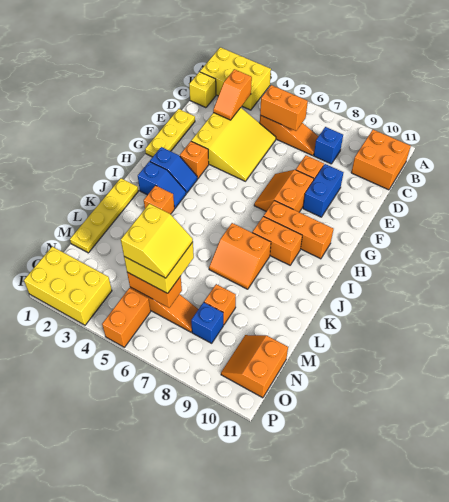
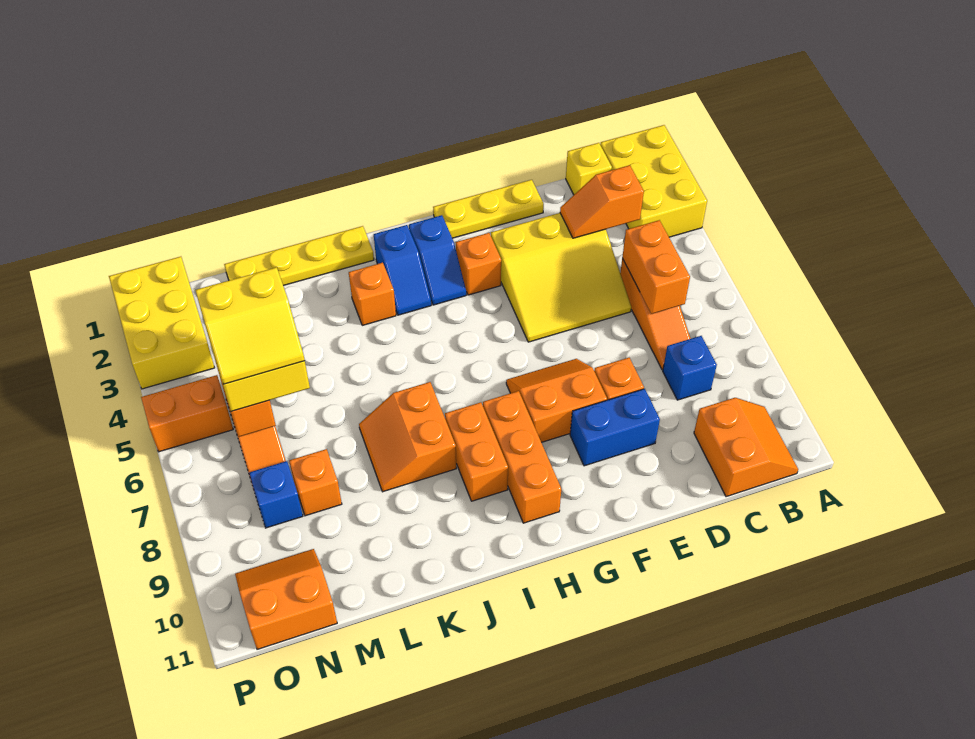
orange 2x2 brick [351,130,411,190] -> orange 2x2 slope [694,398,798,497]

